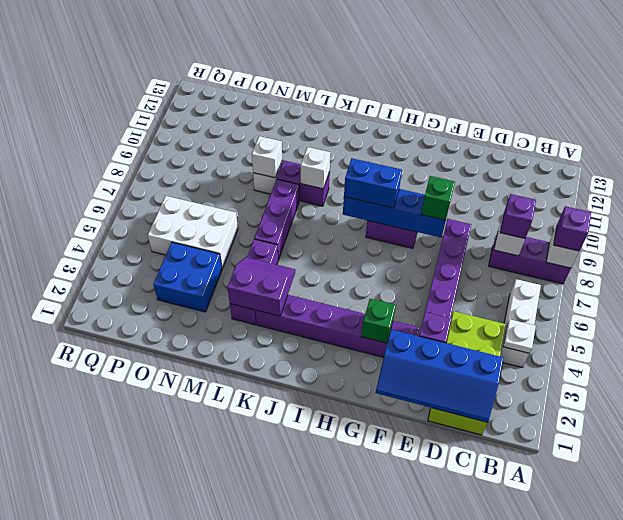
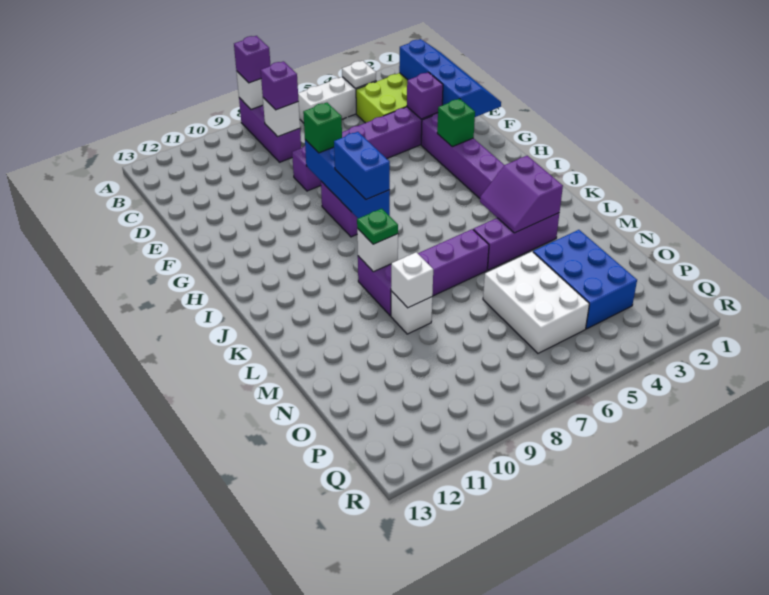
none -> green 1x1 plate [357,209,398,244]
blue 2x2 brick [153,242,222,312] -> blue 2x3 brick [533,230,637,329]

